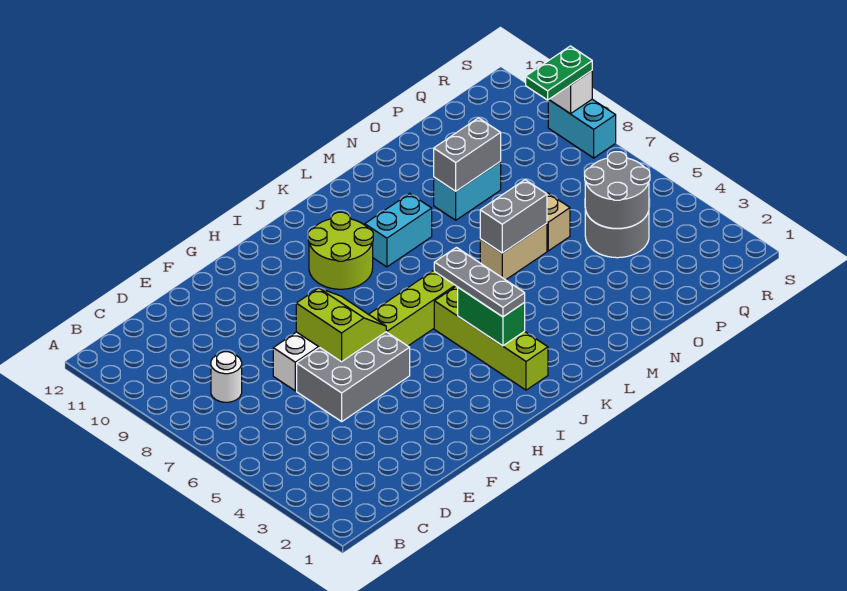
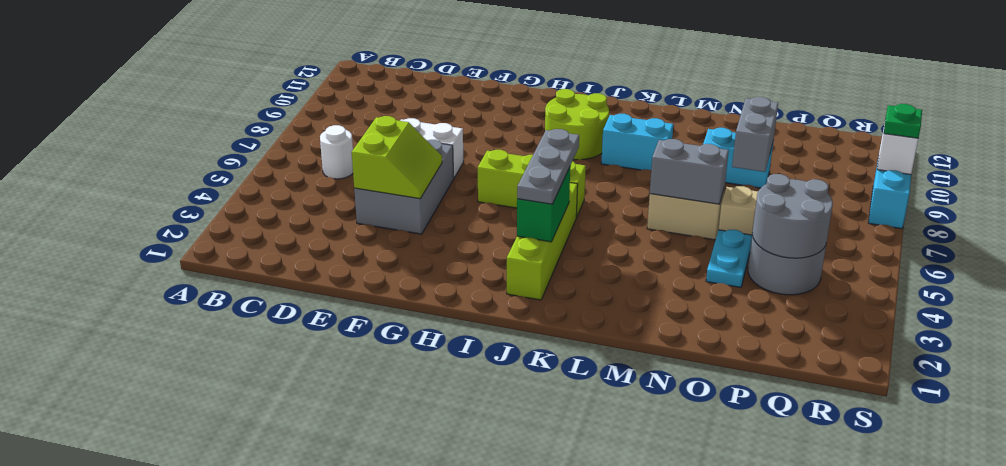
white 1x1 round brick [211,352,242,402] -> white 1x1 round brick moved to [320,125,353,179]
grey 2x3 brick [297,332,410,421] -> grey 2x3 brick turned to [354,140,454,234]
lime 2x2 slope [296,288,386,362] -> lime 2x2 slope moved to [352,116,442,199]
grey 1x2 brick [434,118,501,191] -> grey 1x2 brick turned to [732,97,778,172]
none -> cyan 1x2 plate [706,230,752,287]
green 1x2 plate [526,46,592,100] -> green 1x1 plate [884,104,922,138]

